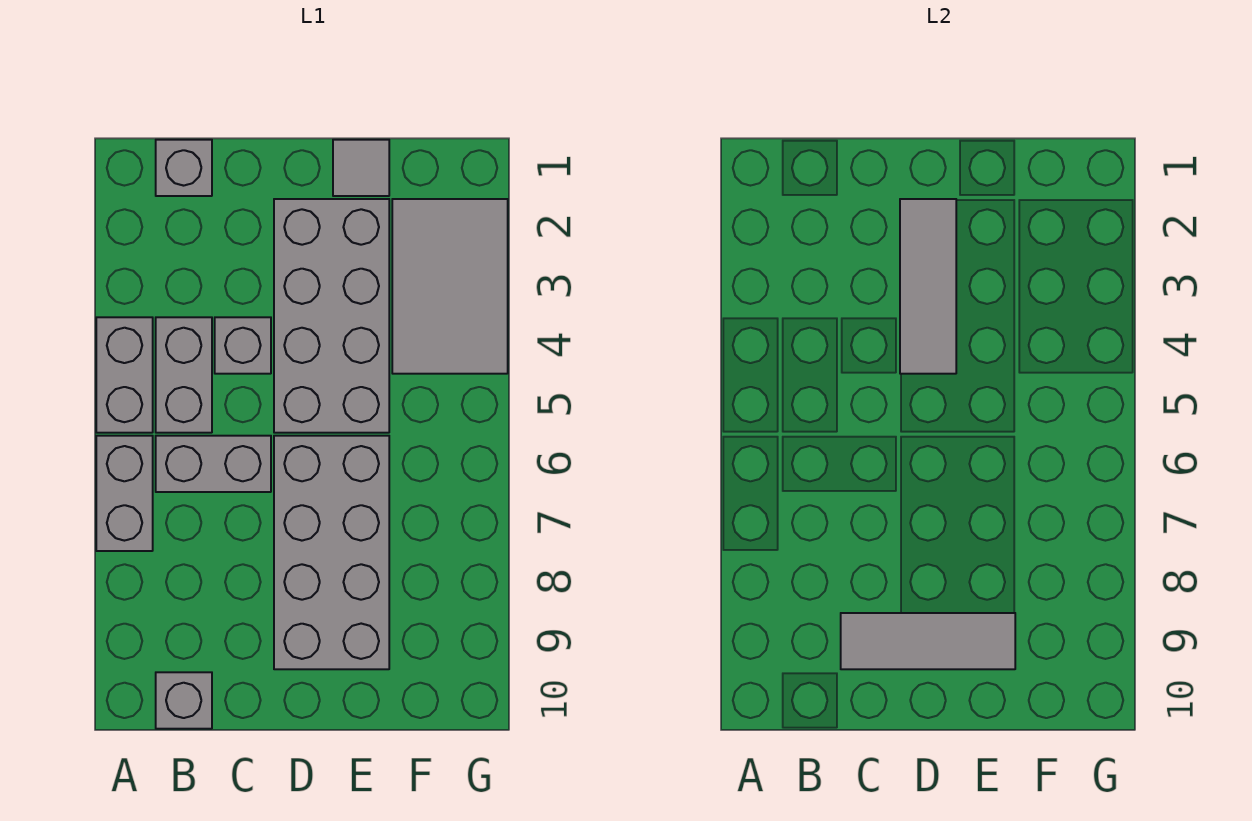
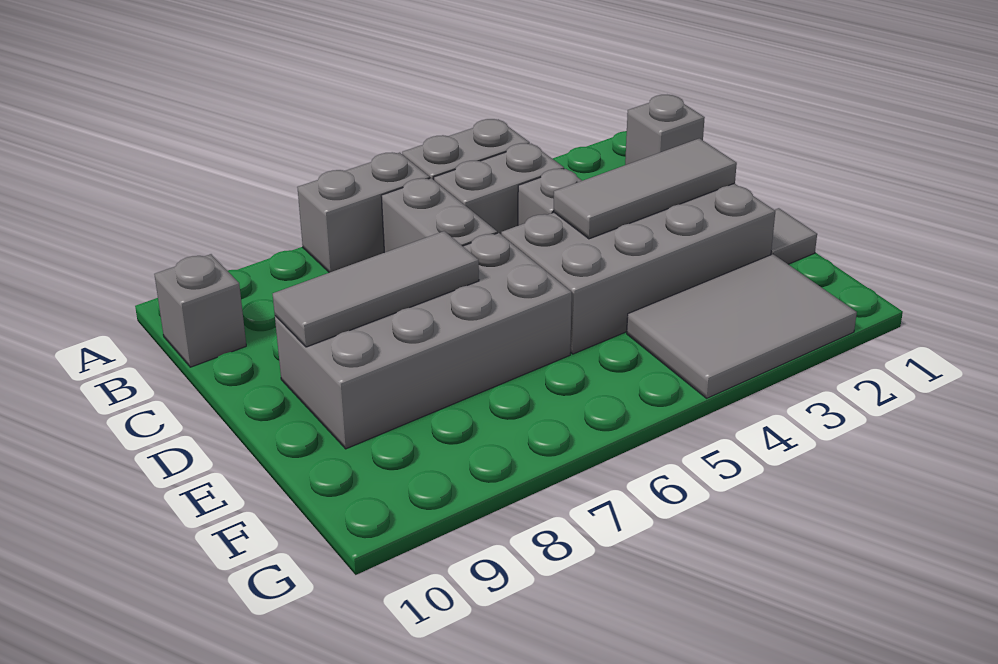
grey 1x3 tile [841,613,1015,669] -> grey 1x3 tile turned to [273,231,479,347]

